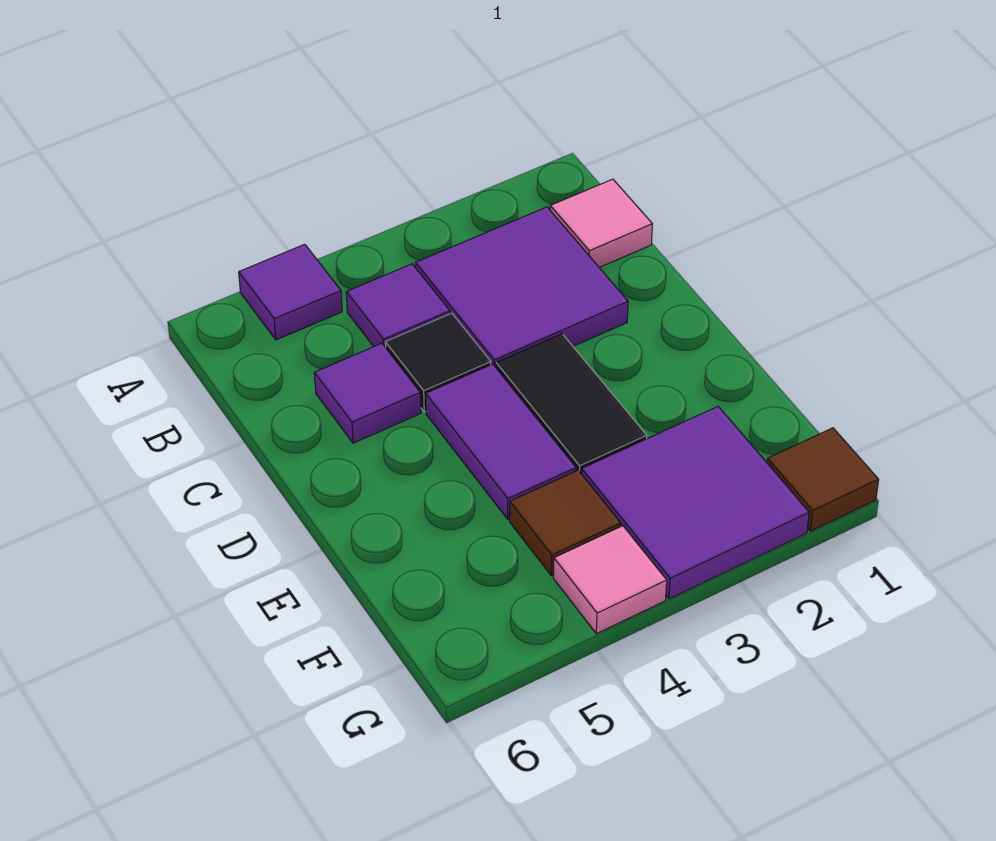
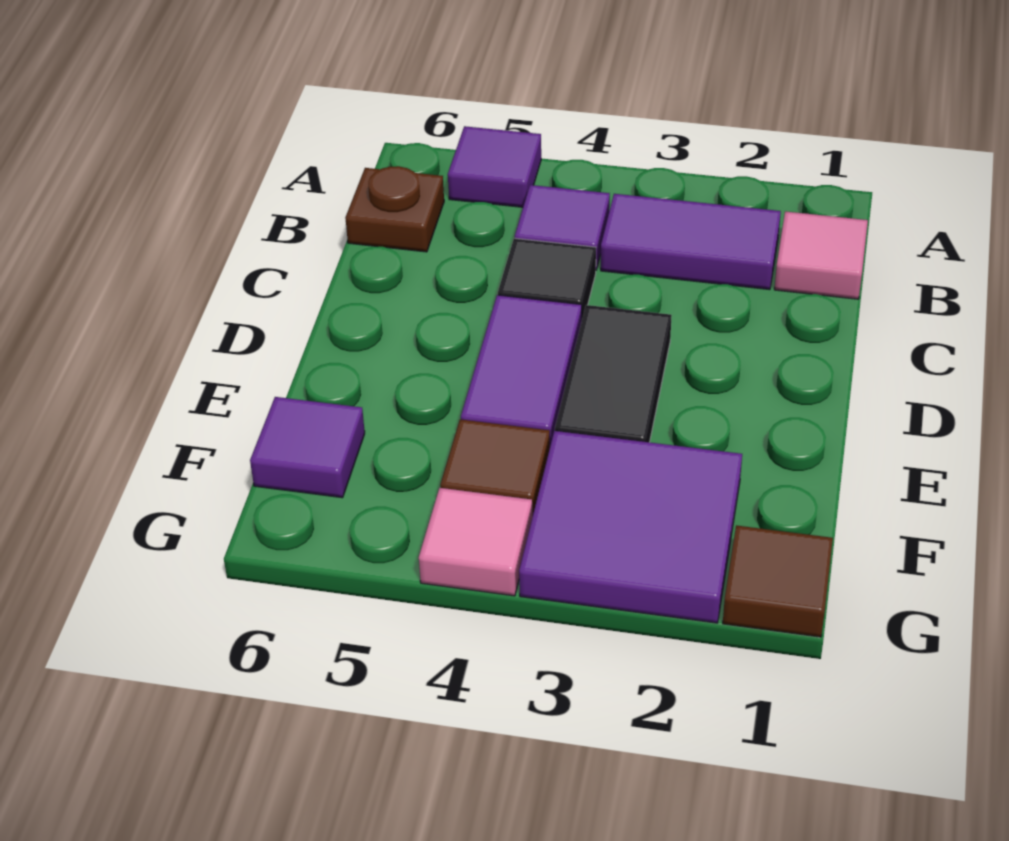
purple 2x2 tile [415,207,628,367] -> purple 1x2 tile [601,194,781,290]
none -> brown 1x1 plate [345,166,444,252]
purple 1x1 tile [314,343,421,443] -> purple 1x1 tile moved to [250,397,365,498]

